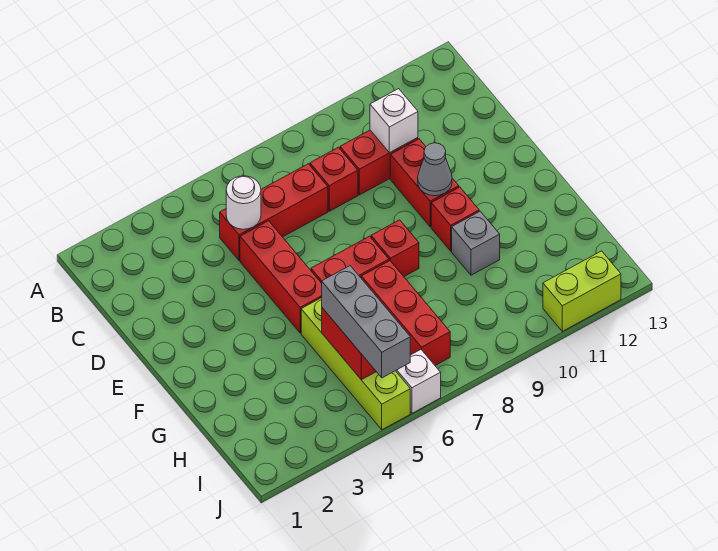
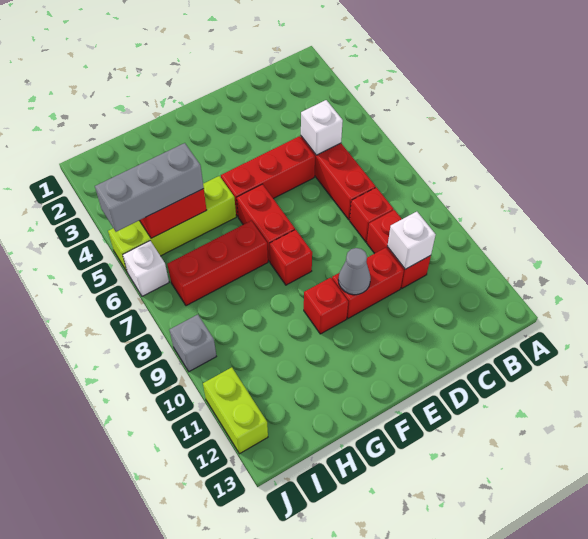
white 1x1 round brick [226,176,261,229] -> white 1x1 brick [301,100,343,155]
grey 1x1 brick [452,211,500,275] -> grey 1x1 brick moved to [170,315,216,372]

